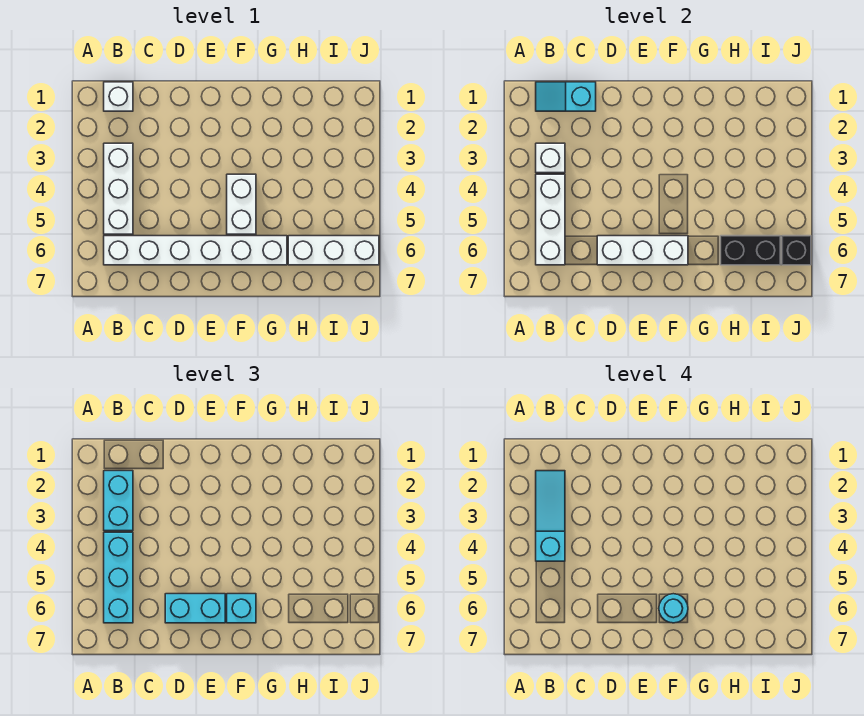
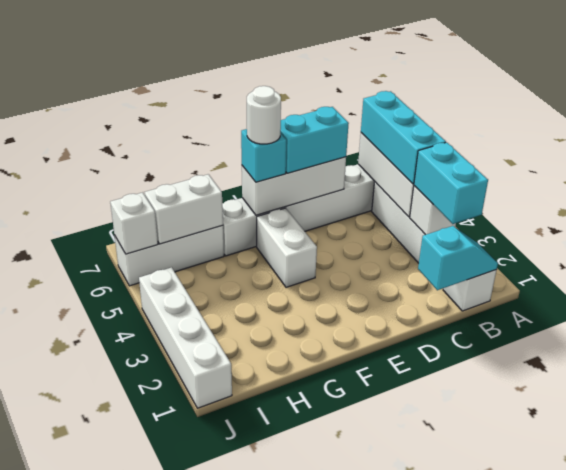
cyan 1x3 slope [536,471,565,561] -> none
cyan 1x1 round brick [659,594,688,623] -> white 1x1 round brick [247,86,281,144]
black 1x2 brick [720,236,780,265] -> white 1x2 brick [144,174,223,244]
none -> white 1x4 brick [139,267,232,408]
black 1x1 brick [782,236,811,265] -> white 1x1 brick [110,192,158,254]

